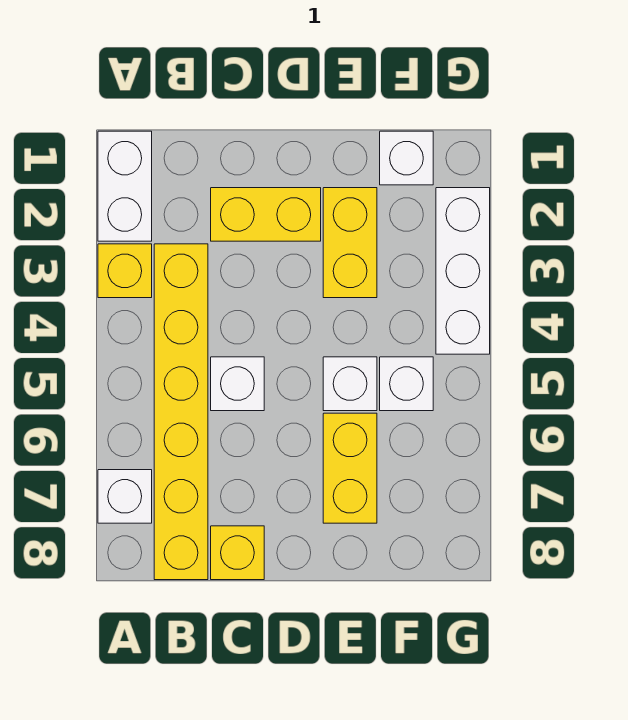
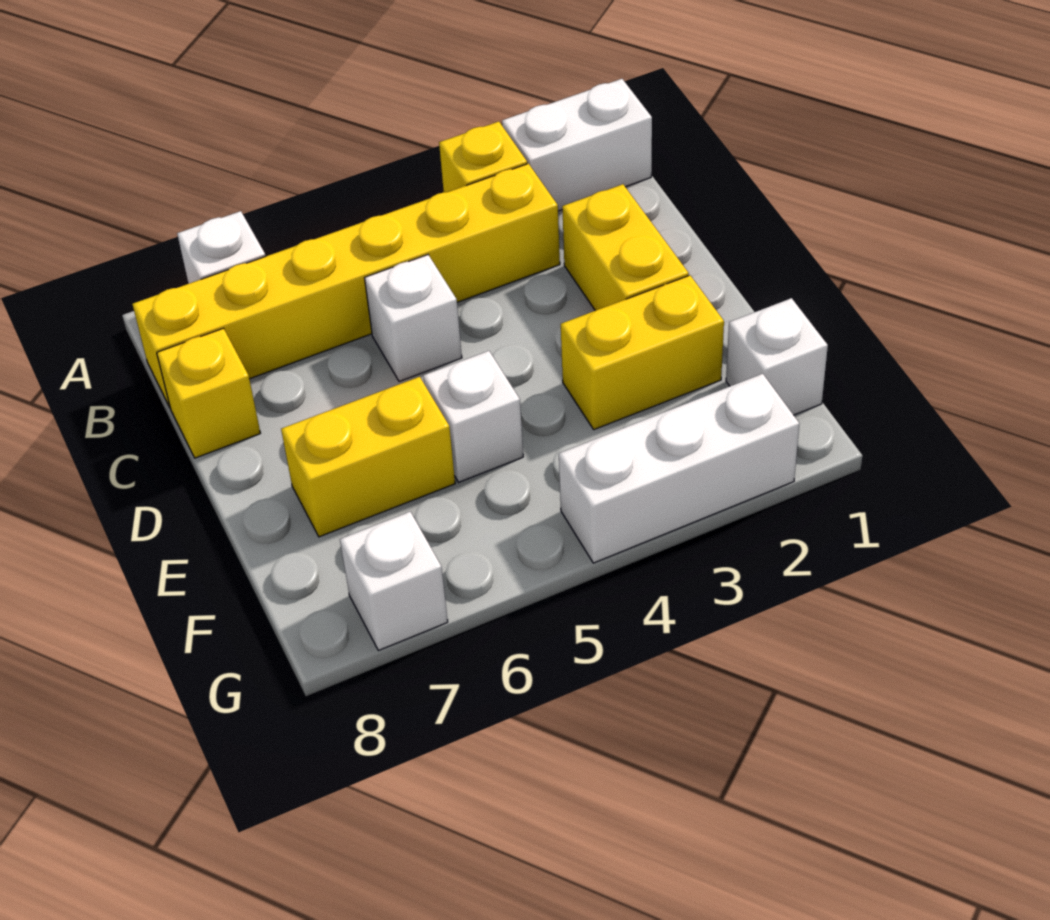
white 1x1 brick [380,357,433,411] -> white 1x1 brick moved to [340,512,448,651]

